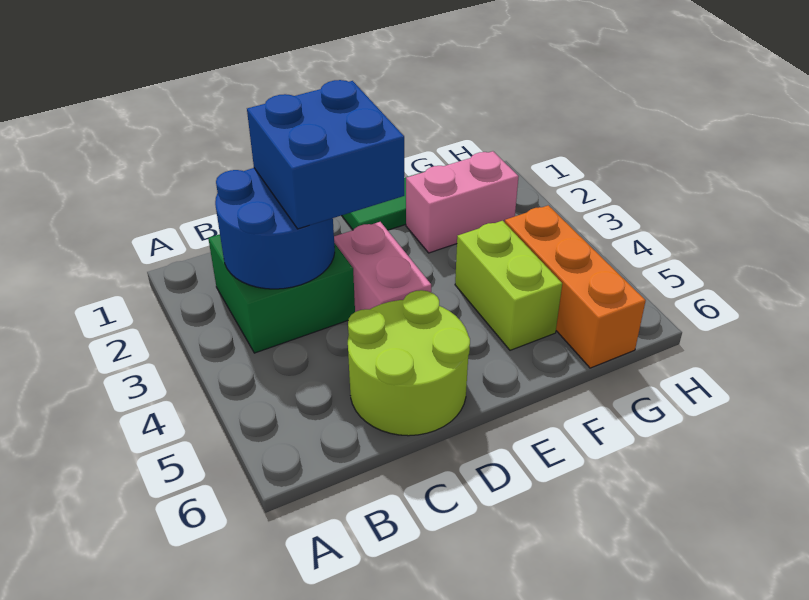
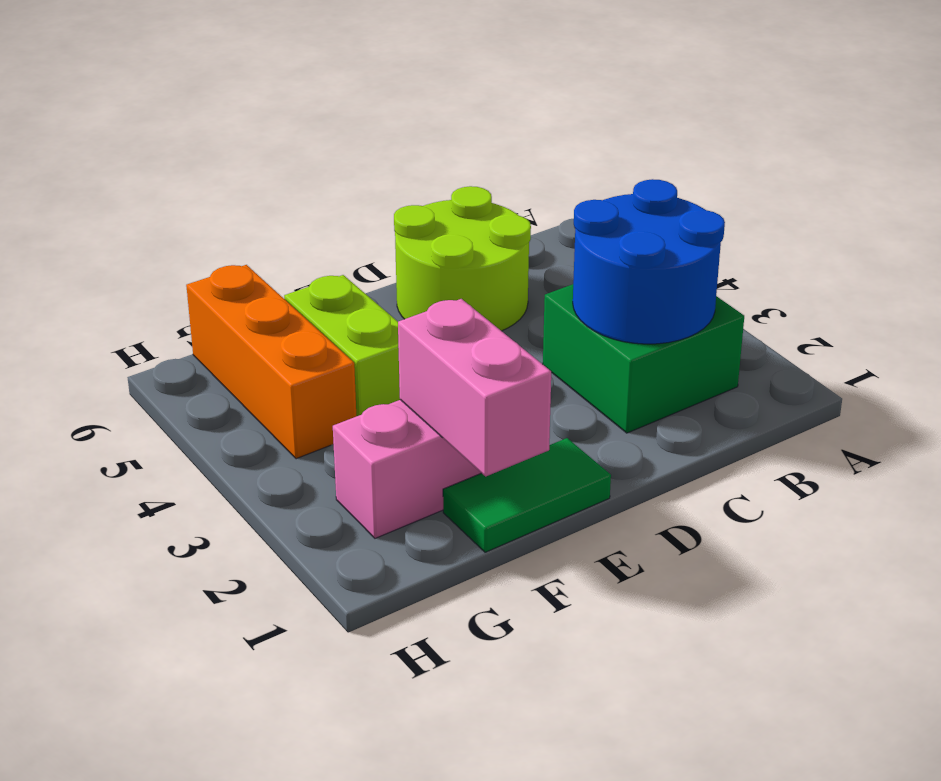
blue 2x2 brick [247,80,404,229] -> none
pink 1x2 brick [334,222,431,312] -> pink 1x2 brick moved to [398,299,551,476]

